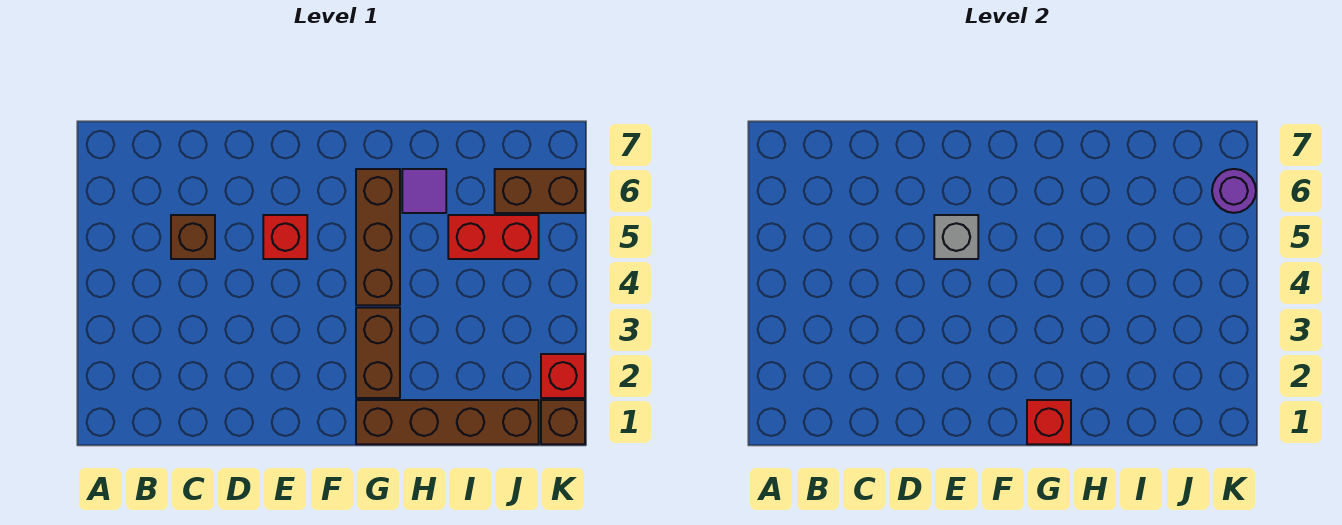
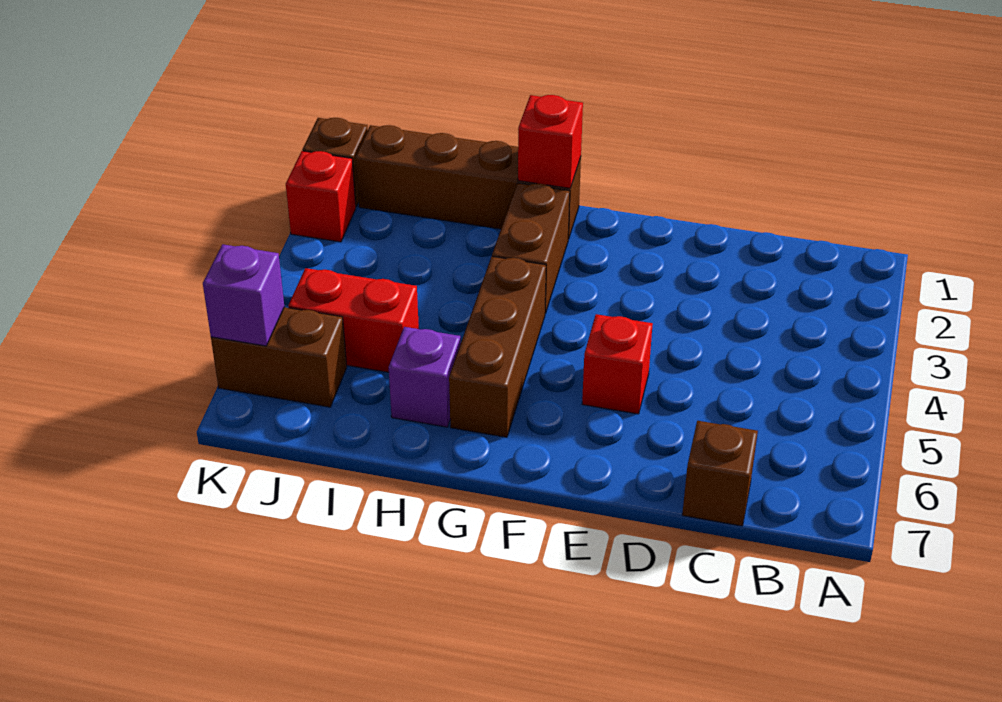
brown 1x1 brick [171,215,215,259] -> brown 1x1 brick moved to [682,421,758,526]
grey 1x1 brick [934,215,978,259] -> none
purple 1x1 tile [402,169,446,213] -> purple 1x1 brick [389,327,461,427]
purple 1x1 round brick [1212,169,1256,213] -> purple 1x1 brick [203,244,284,346]

